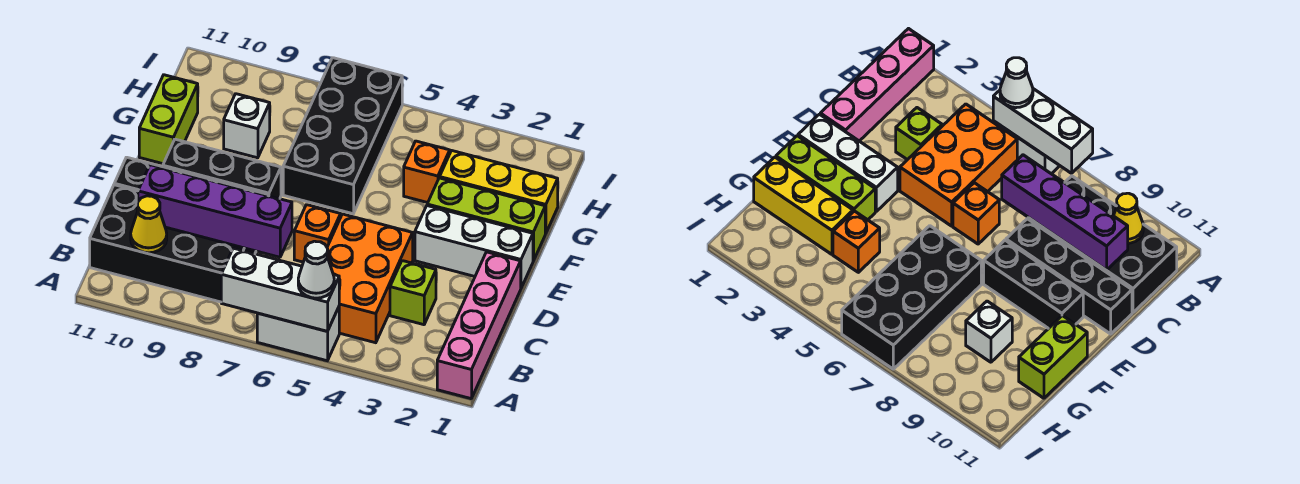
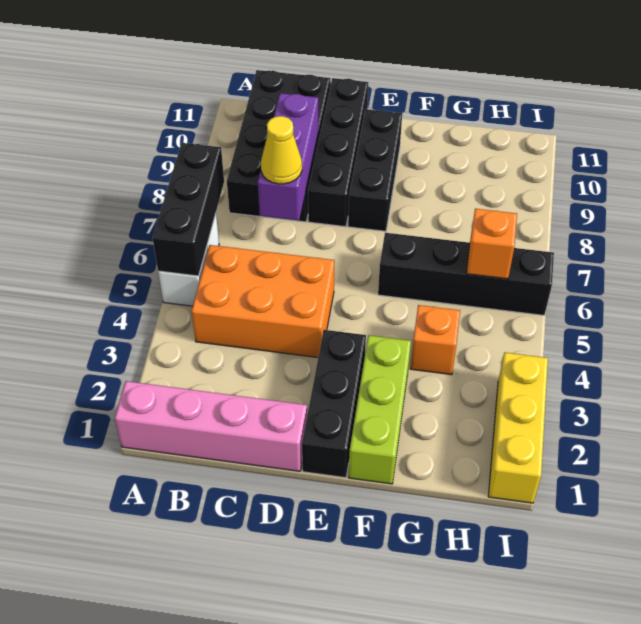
white 1x3 brick [221,248,339,331] -> black 1x3 brick [153,143,224,276]
white 1x1 cone [298,241,334,298] -> none
yellow 1x1 cone [131,196,167,253] -> yellow 1x1 cone moved to [261,116,302,184]
lime 1x1 brick [390,261,436,325] -> none
purple 1x4 brick [138,165,292,257] -> purple 1x3 brick [258,93,318,221]
orange 1x1 brick [294,205,341,262] -> orange 1x1 brick moved to [467,209,517,279]
white 1x3 brick [415,206,533,288] -> black 1x3 brick [302,330,366,478]
black 2x4 brick [283,58,402,214] -> black 1x4 brick [378,233,554,315]
lime 1x2 brick [139,75,198,164] -> none
yellow 1x3 brick [440,151,558,234] -> yellow 1x3 brick moved to [488,352,548,503]
white 1x1 brick [224,94,270,158] -> none

